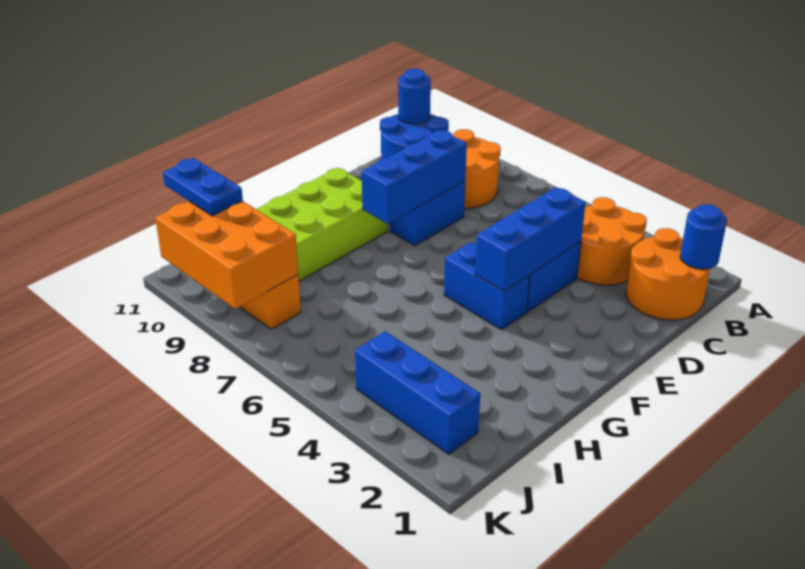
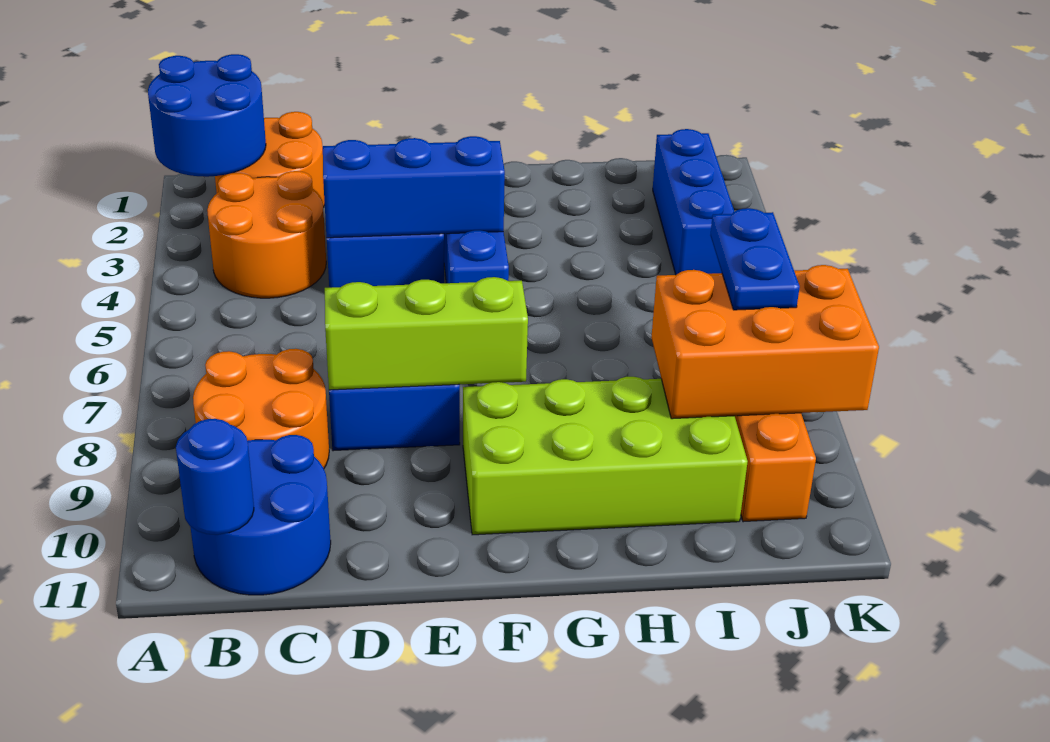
blue 1x1 round brick [680,204,727,269] -> blue 2x2 round brick [148,54,266,177]
blue 1x3 brick [362,130,467,224] -> lime 1x3 brick [325,277,528,390]
orange 2x3 brick [155,201,298,309] -> orange 2x3 brick turned to [651,265,879,419]
blue 1x2 plate [163,158,243,216] -> blue 1x2 plate moved to [710,208,800,310]

